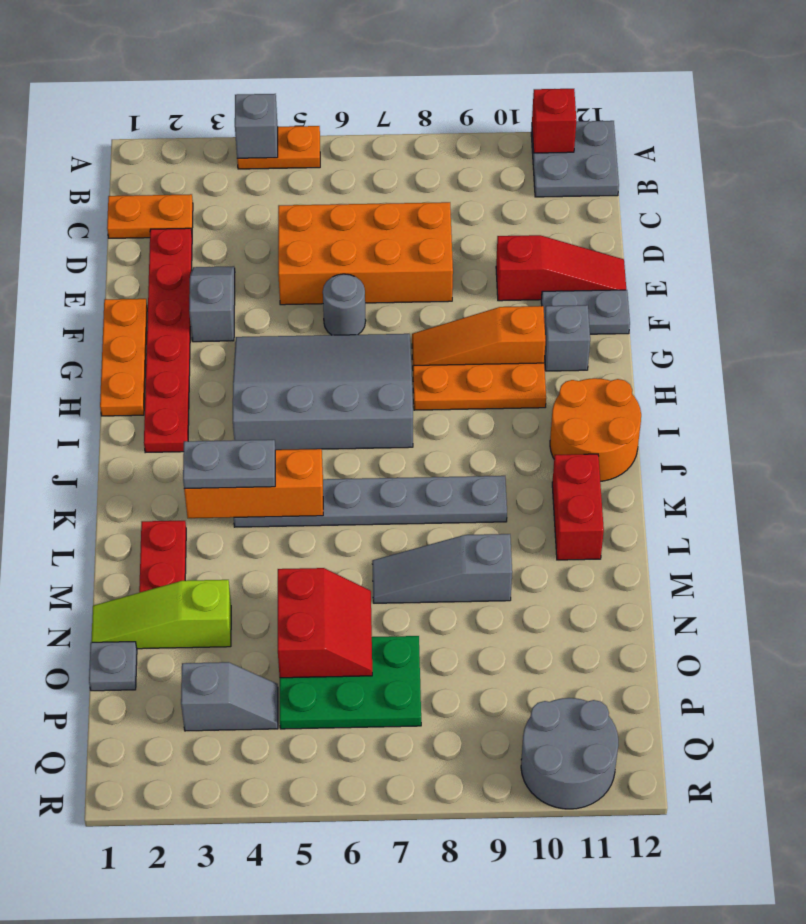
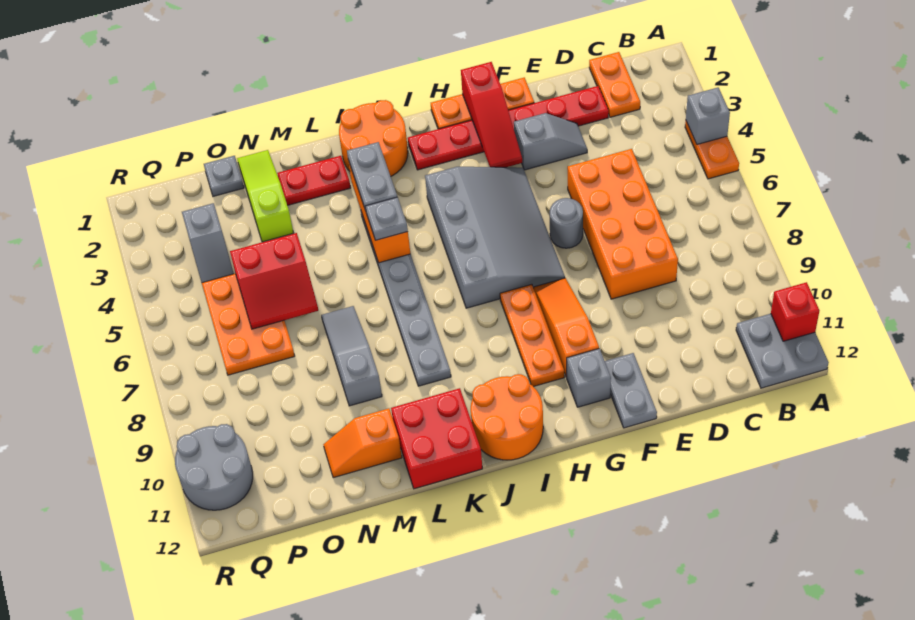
red 1x3 slope [496,235,626,301] -> red 1x3 slope moved to [461,62,522,167]
none -> orange 2x2 round brick [339,100,408,176]
none -> grey 1x1 plate [365,197,408,240]
red 1x2 brick [552,454,604,560] -> red 2x2 brick [391,388,482,489]
none -> orange 1x2 slope [323,409,402,478]
green 2x3 plate [280,636,421,729] -> orange 2x3 plate [202,274,295,375]

